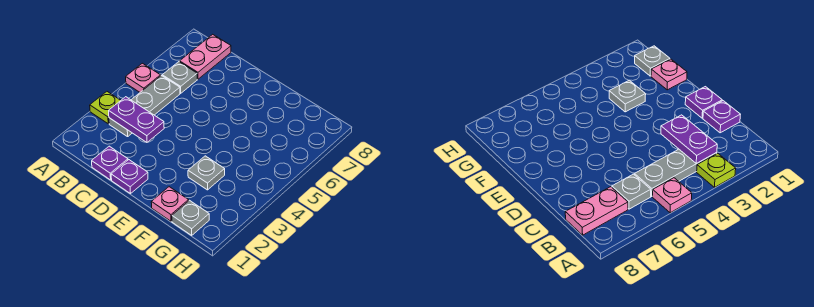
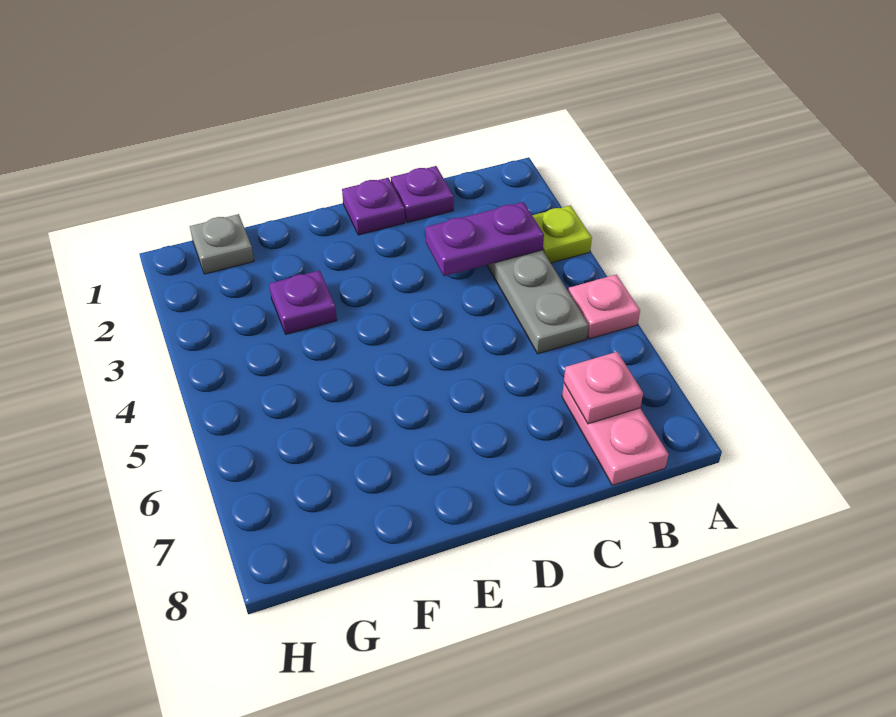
grey 1x1 plate [162,62,197,93] -> none
pink 1x1 plate [151,187,189,221] -> pink 1x1 plate moved to [564,352,643,424]
grey 1x1 plate [188,156,225,190] -> purple 1x1 plate [269,270,337,334]

